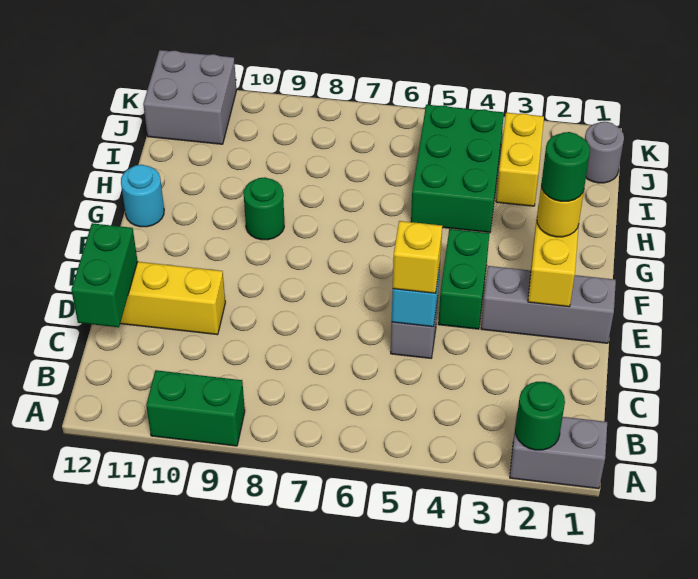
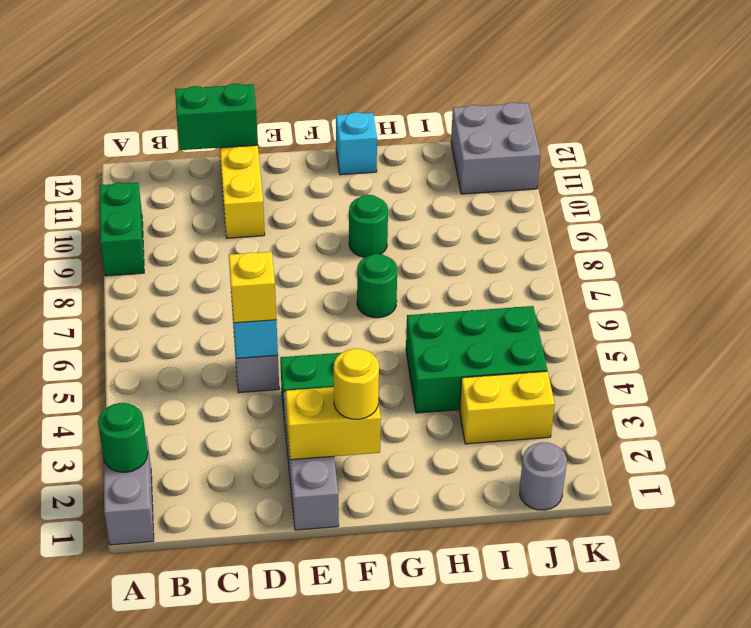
green 1x1 round brick [541,132,590,202] -> green 1x1 round brick moved to [357,254,397,318]
cyan 1x1 round brick [121,165,164,227] -> cyan 1x1 brick [336,112,377,175]

